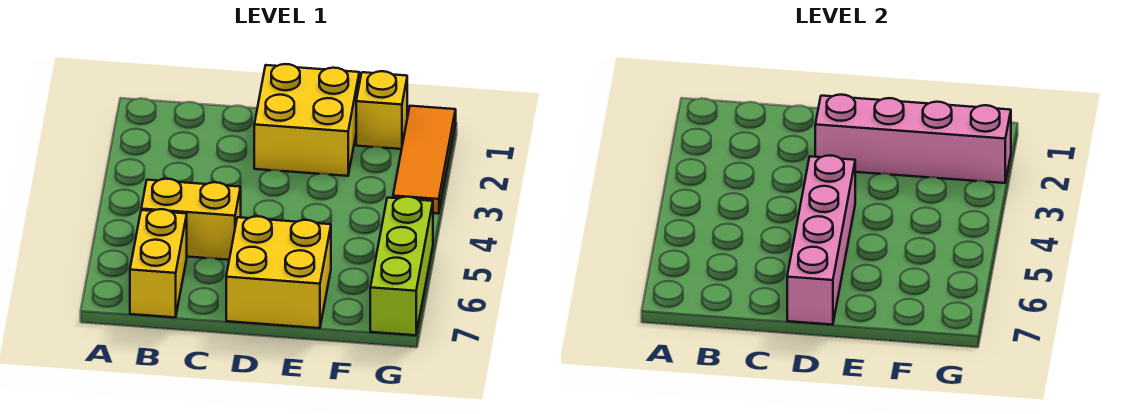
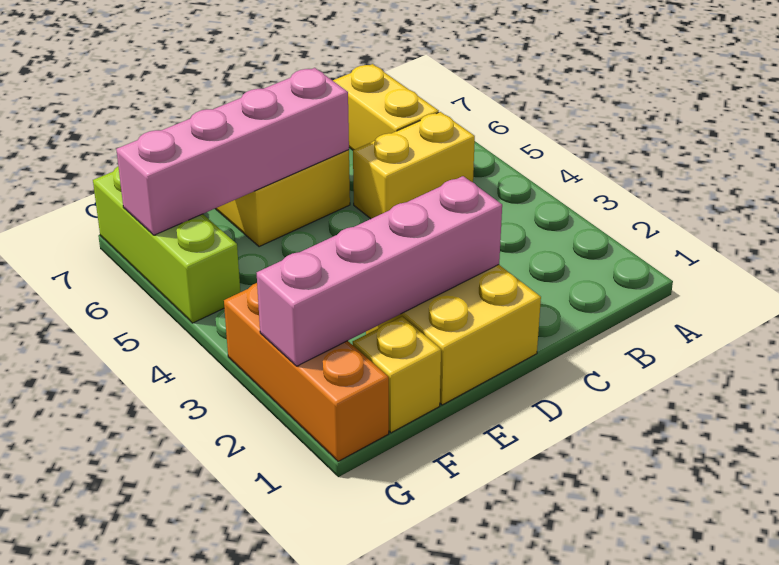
pink 1x4 brick [787,156,855,325] -> pink 1x4 brick turned to [116,68,349,235]
orange 1x3 tile [393,106,456,214] -> orange 1x3 brick [224,283,389,461]

